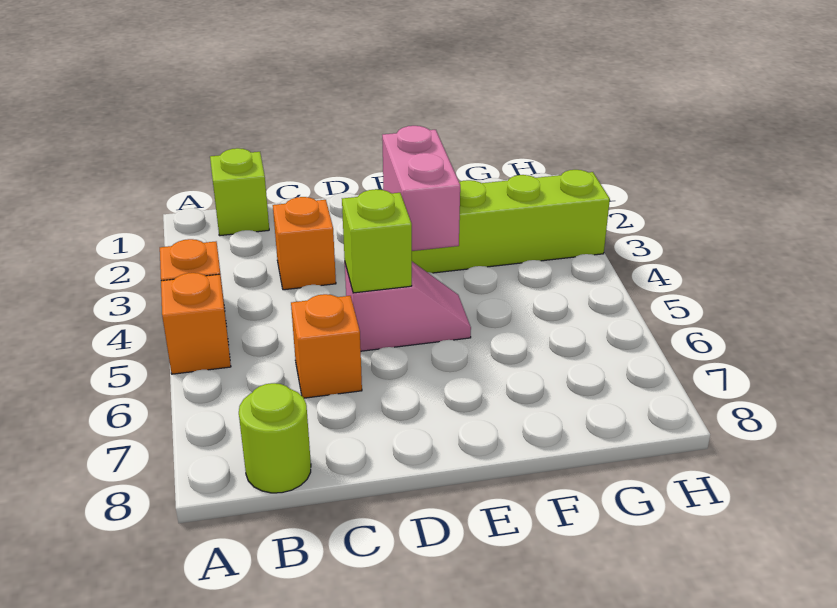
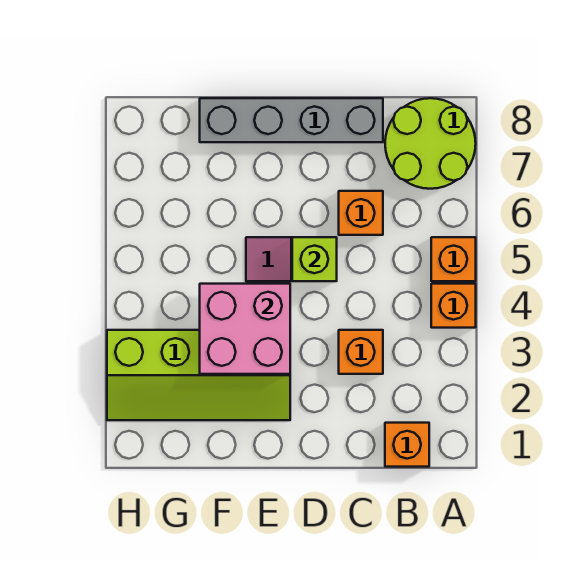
lime 1x1 brick [210,148,269,236] -> orange 1x1 brick [385,423,429,467]
lime 1x1 round brick [239,383,311,493] -> lime 2x2 round brick [385,98,476,189]
none -> grey 1x4 brick [200,98,383,142]
pink 1x2 brick [382,126,460,251] -> pink 2x2 brick [200,284,290,374]

